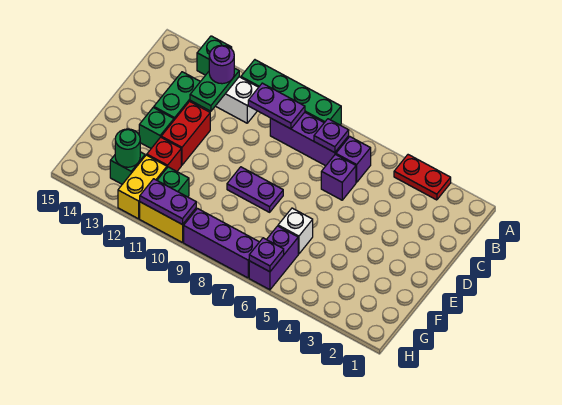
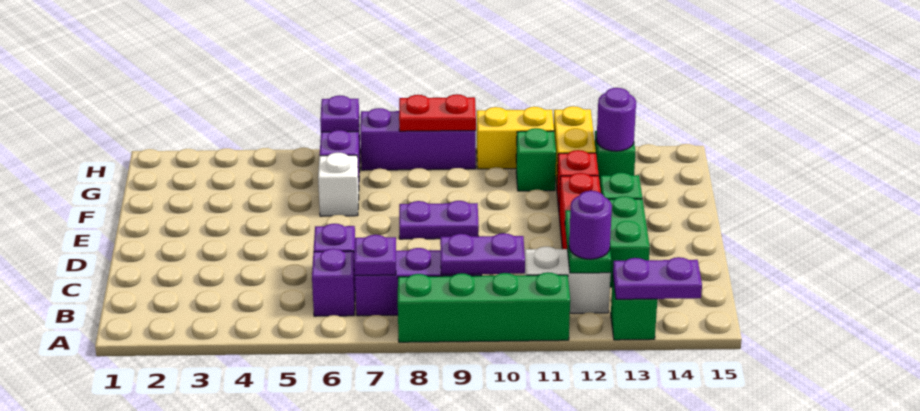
red 1x2 plate [394,155,451,200] -> red 1x2 plate moved to [399,94,476,131]
green 1x1 round brick [115,129,140,167] -> purple 1x1 round brick [596,88,636,151]
purple 1x2 plate [140,179,196,225] -> purple 1x2 plate moved to [613,257,702,299]

